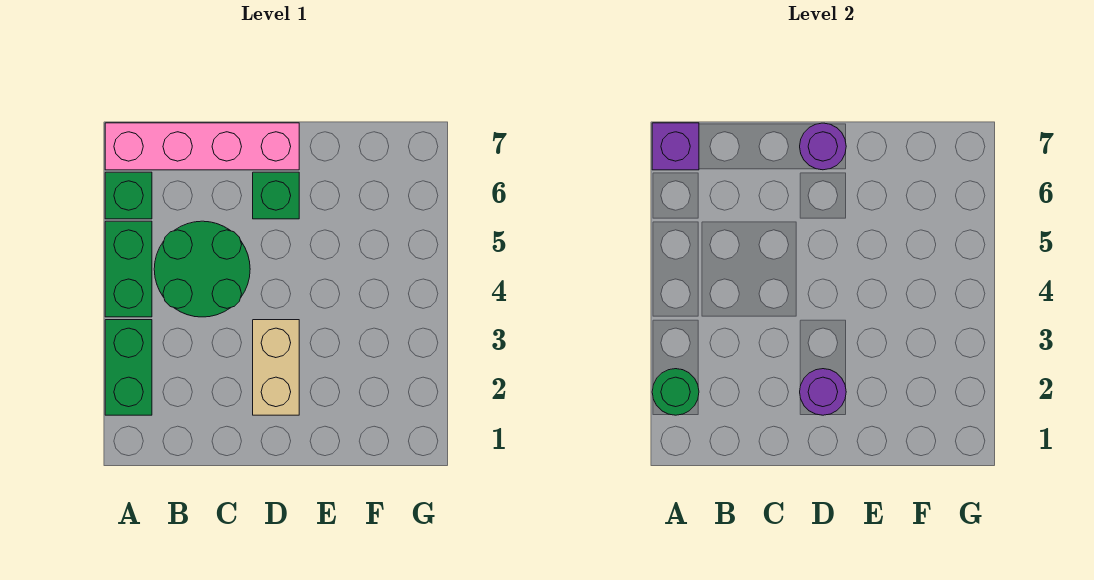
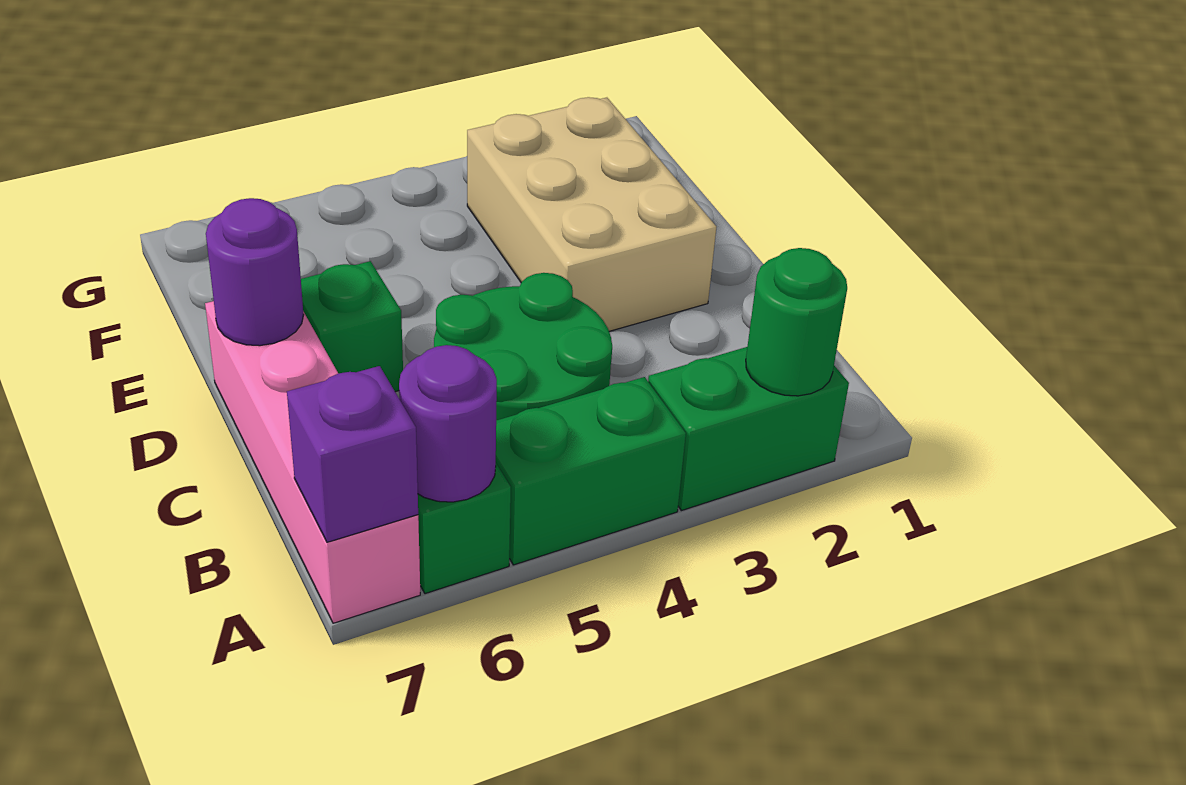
tan 1x2 brick [253,320,299,415] -> tan 2x3 brick [467,97,716,331]
purple 1x1 round brick [800,369,846,415] -> purple 1x1 round brick moved to [399,345,497,502]

